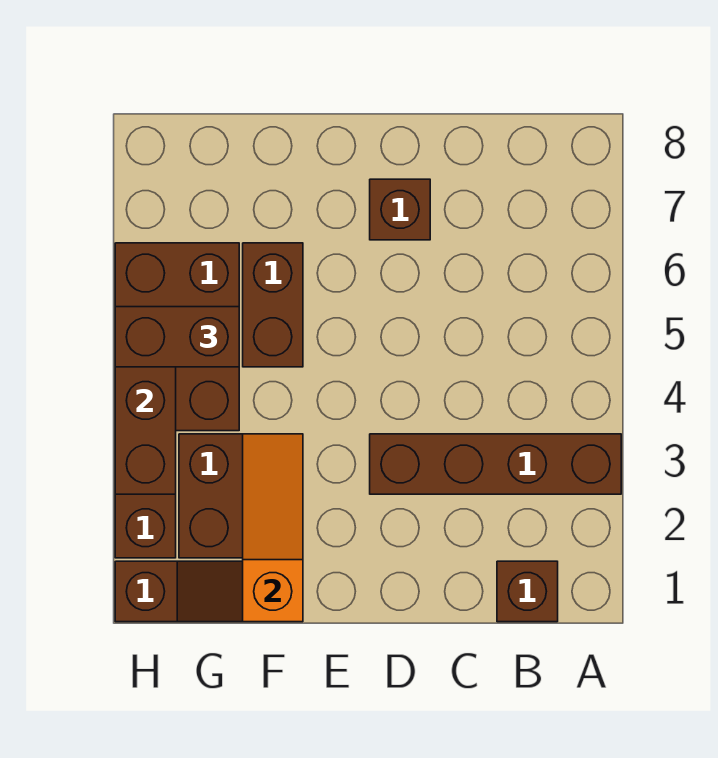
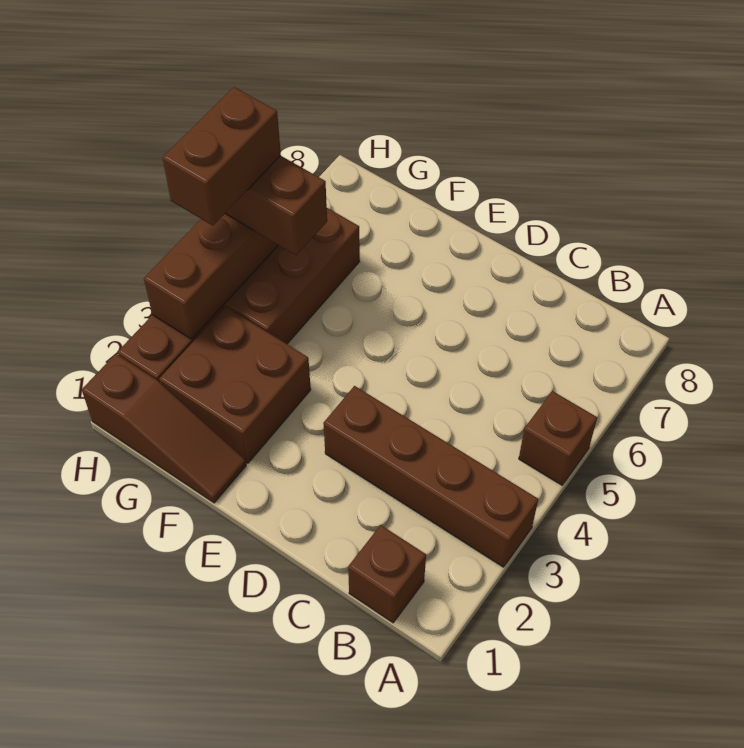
brown 1x1 brick [370,179,430,240] -> brown 1x1 brick moved to [519,391,597,485]
orange 1x3 slope [243,434,303,622] -> none
brown 1x2 brick [243,243,303,367] -> brown 1x2 brick moved to [162,87,281,226]

